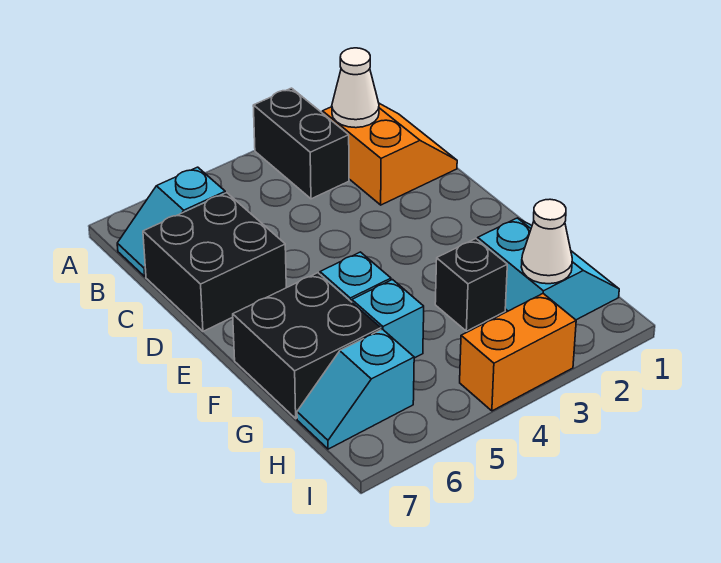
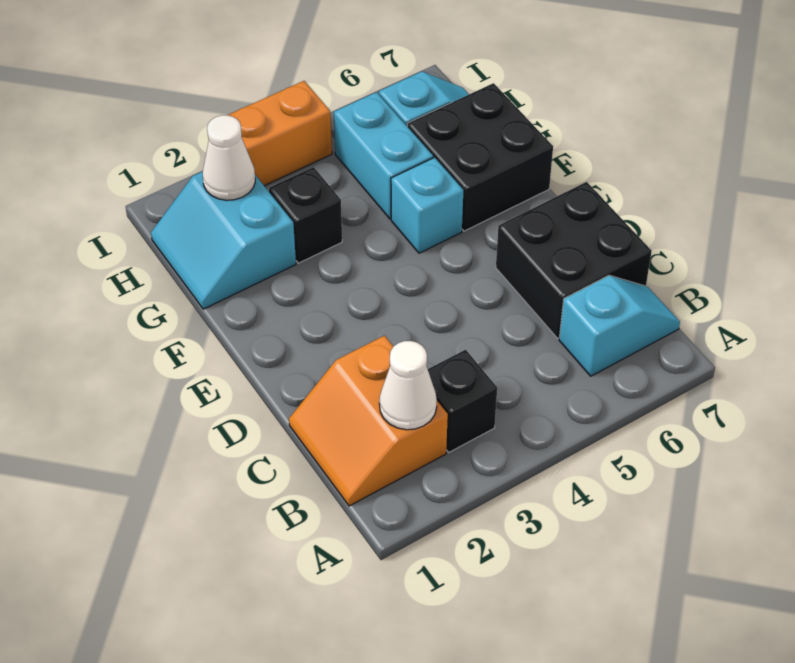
black 1x2 brick [253,88,349,199] -> black 1x1 brick [428,350,497,452]
cyan 1x1 brick [352,280,424,358] -> cyan 1x2 brick [334,92,433,219]

